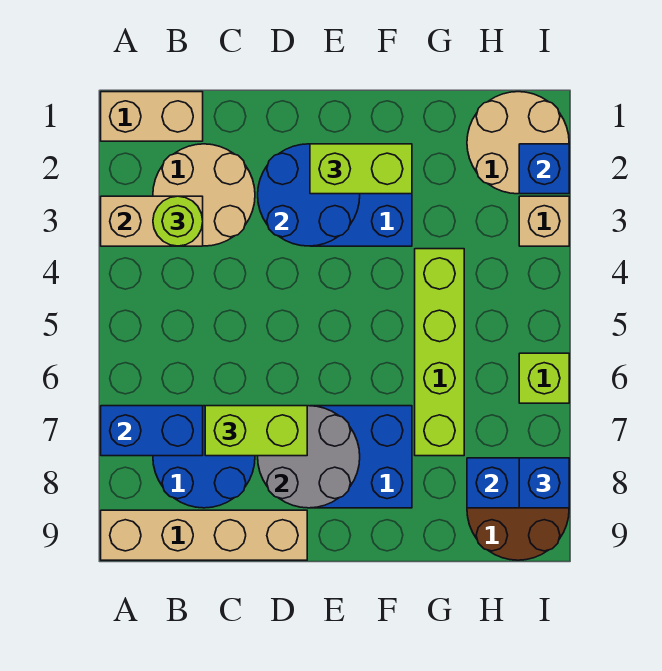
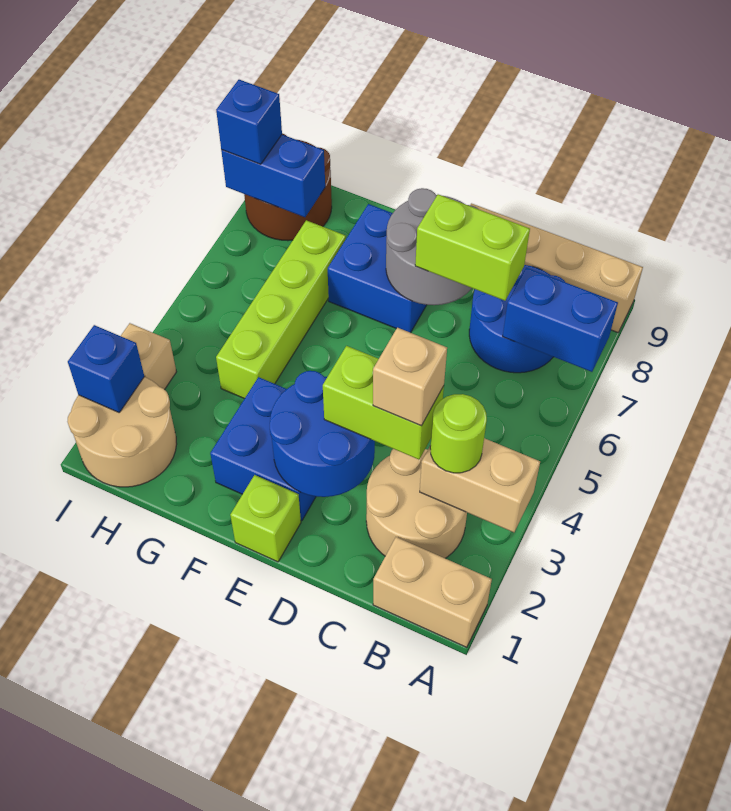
none -> tan 1x1 brick [373,328,447,426]
lime 1x2 brick [310,144,412,194] -> lime 1x2 brick moved to [323,346,444,459]
lime 1x1 brick [519,353,569,403] -> lime 1x1 brick moved to [230,475,301,562]

